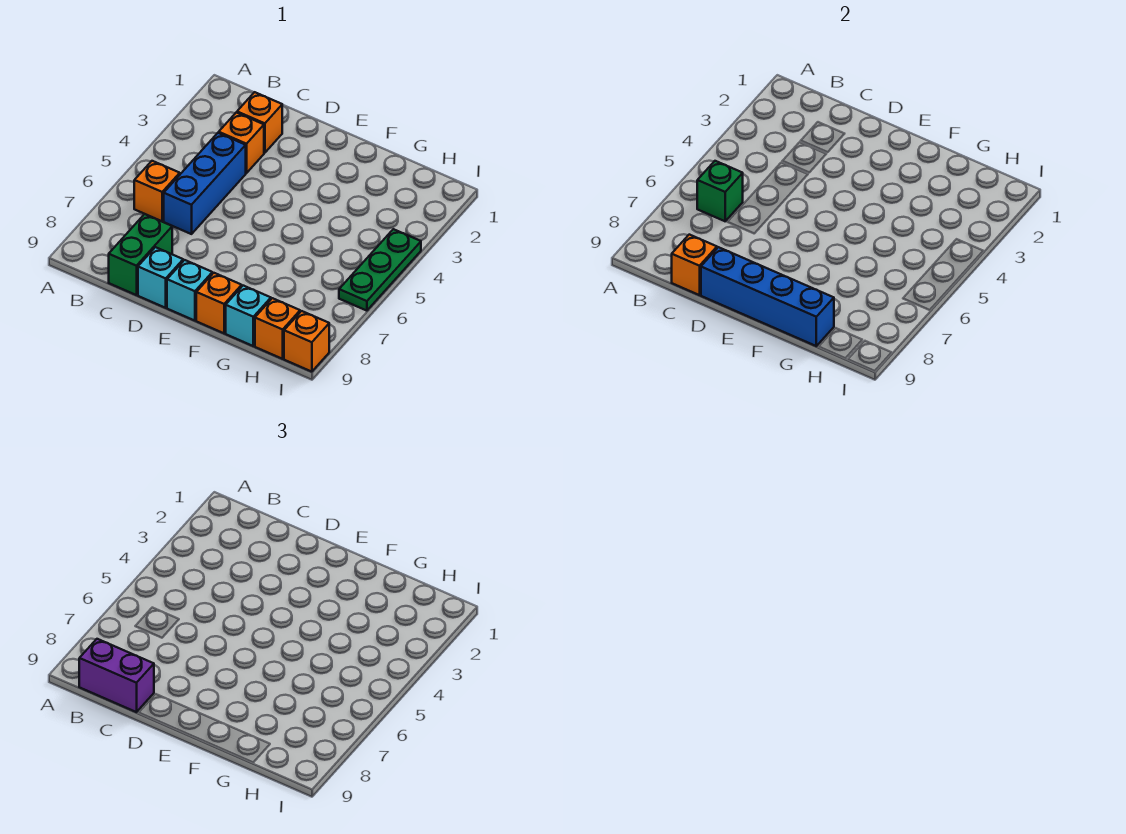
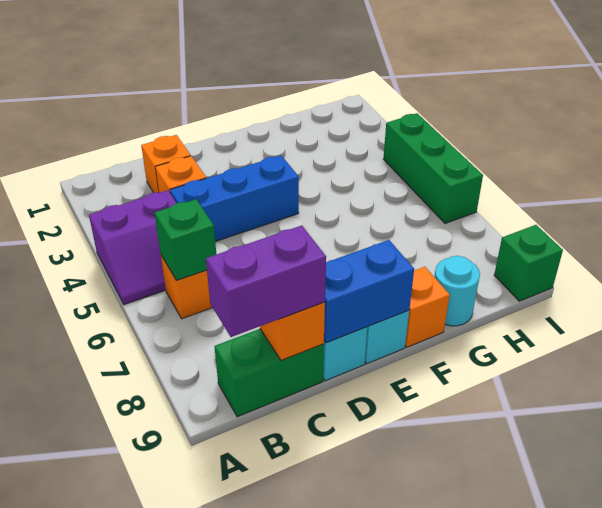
none -> purple 2x2 slope [89,190,176,305]
blue 1x3 brick [164,133,246,234] -> blue 1x3 brick turned to [170,155,299,242]
green 1x2 brick [109,214,172,295] -> green 1x2 brick turned to [215,329,324,417]
blue 1x4 brick [701,247,834,346] -> blue 1x2 brick [324,240,414,343]
cyan 1x1 brick [226,286,271,346] -> cyan 1x1 round brick [434,256,480,326]
orange 1x1 brick [255,298,300,359] -> none
green 1x3 plate [339,229,421,311] -> green 1x3 brick [383,113,483,223]
orange 1x1 brick [284,311,329,372] -> green 1x1 brick [494,225,563,301]

